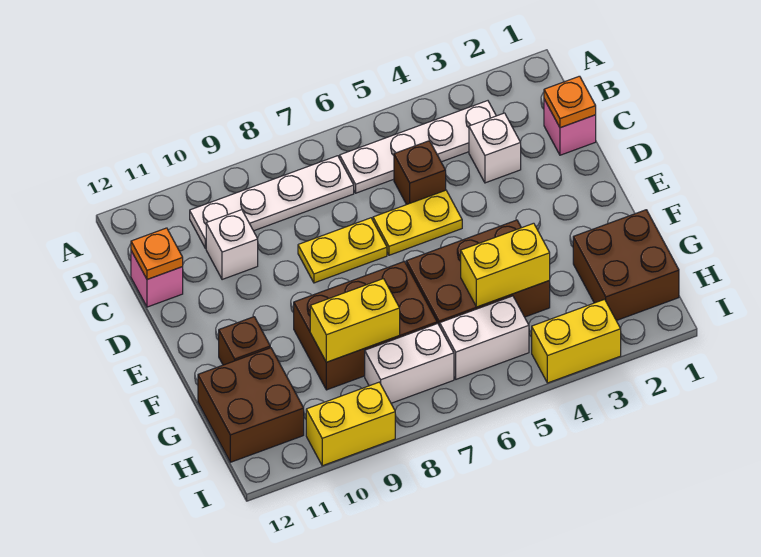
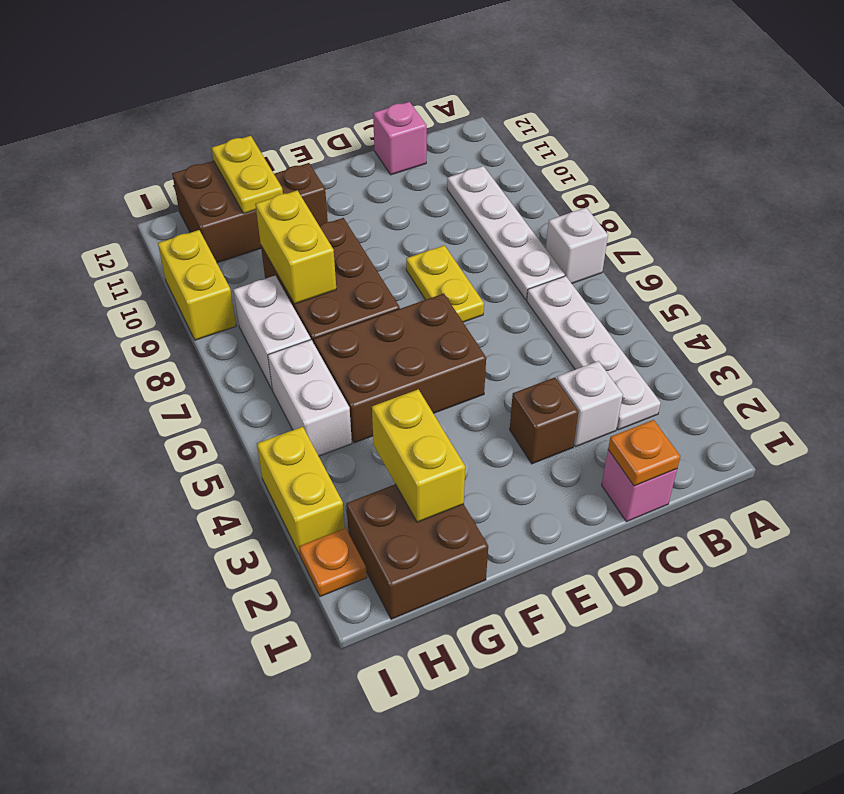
brown 1x1 brick [394,141,446,205] -> brown 1x1 brick moved to [510,377,579,464]
white 1x1 brick [206,210,258,280] -> white 1x1 brick moved to [546,208,608,283]
orange 1x1 plate [131,228,183,279] -> orange 1x1 plate moved to [299,528,367,597]
yellow 1x2 plate [373,190,462,255] -> yellow 1x2 plate moved to [212,136,283,214]
brown 2x3 brick [406,220,550,326] -> brown 2x3 brick turned to [314,294,486,443]
yellow 1x2 brick [461,223,550,307] -> yellow 1x2 brick moved to [372,389,465,522]

